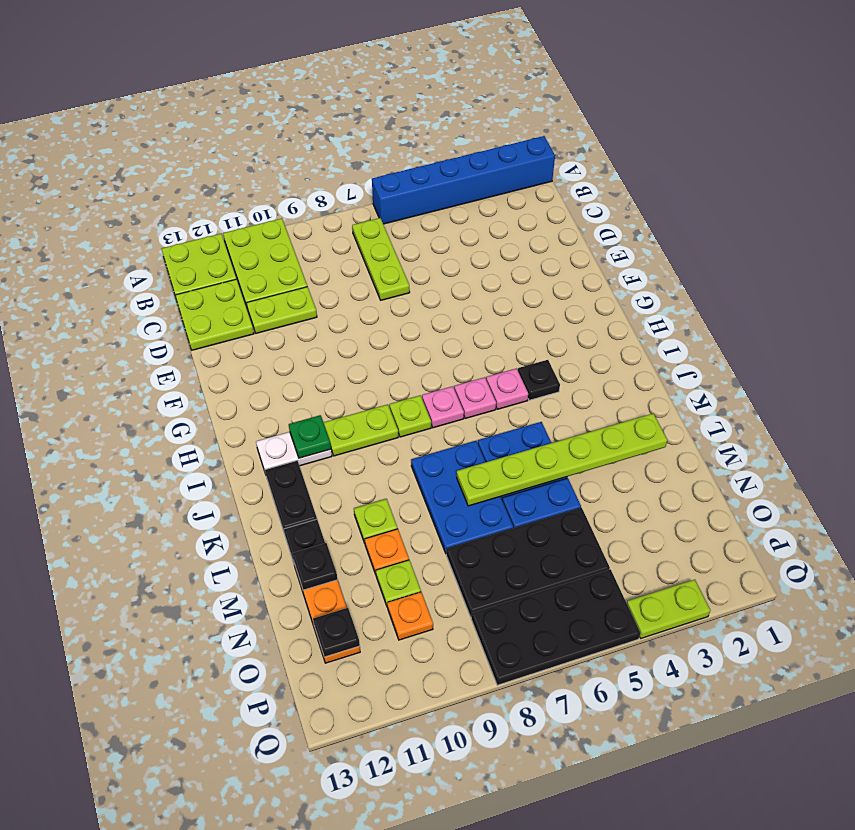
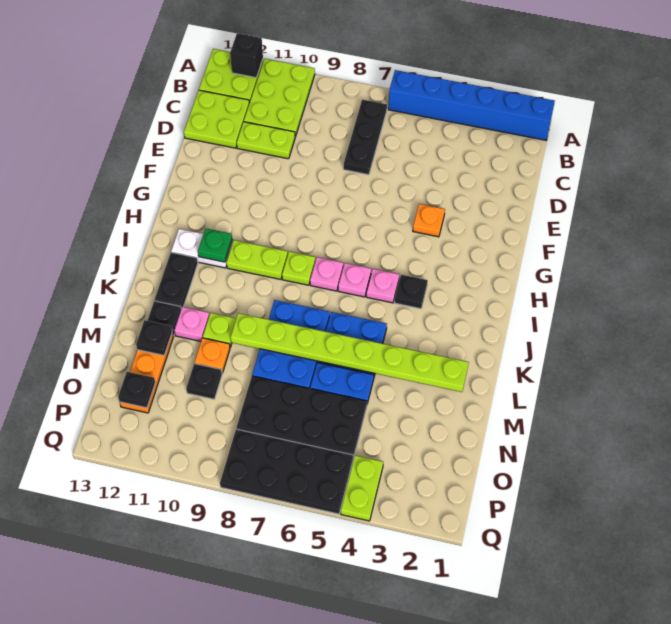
none -> black 1x1 brick [230,33,263,78]
lime 1x3 plate [352,218,410,300] -> black 1x3 plate [343,100,387,175]
lime 1x6 plate [457,414,667,506] -> lime 1x8 plate [231,313,469,392]
none -> pink 1x1 plate [174,307,209,341]
lime 1x1 plate [376,560,421,606] -> black 1x1 plate [186,363,222,399]
orange 1x1 plate [387,592,433,640] -> orange 1x1 plate moved to [413,204,445,237]
lime 1x2 plate [627,580,710,638] -> lime 1x2 plate turned to [341,455,383,521]

